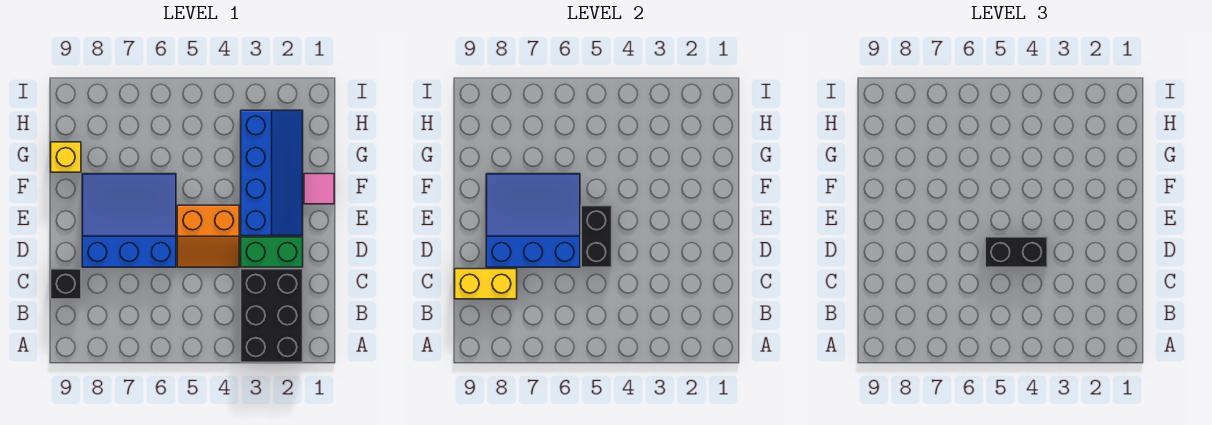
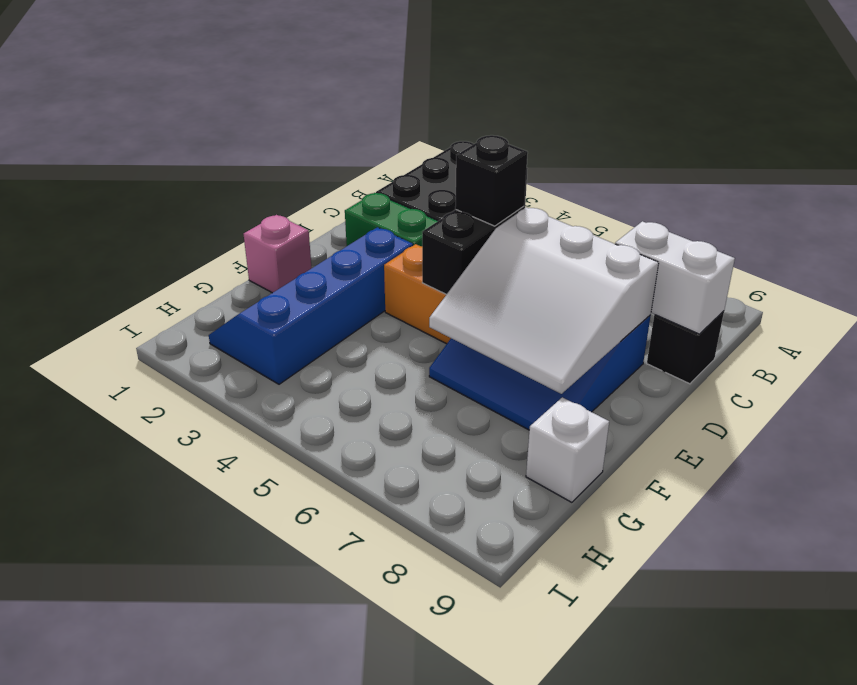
yellow 1x2 brick [455,269,517,299] -> white 1x2 brick [615,221,735,334]
black 1x2 brick [985,237,1047,267] -> black 1x1 brick [455,135,528,226]
blue 3x3 slope [486,174,580,267] -> white 3x3 slope [429,207,659,394]
pink 1x1 tile [304,174,334,204] -> pink 1x1 brick [244,215,312,293]
yellow 1x1 brick [51,142,81,172] -> white 1x1 brick [526,397,609,502]

